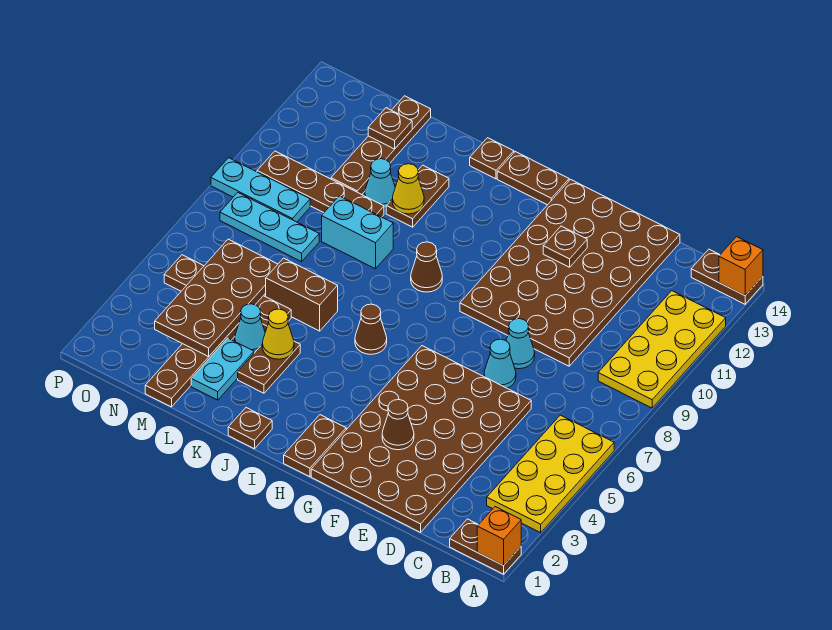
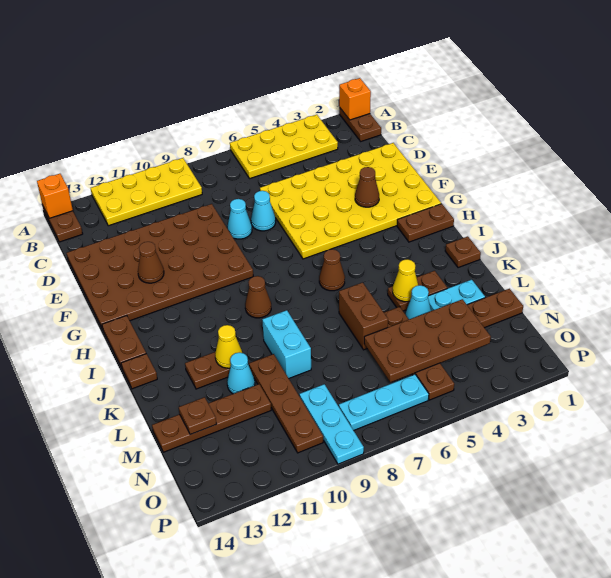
brown 4x6 plate [311,346,531,532] -> yellow 4x6 plate [260,143,441,259]
brown 1x1 plate [543,226,587,267] -> brown 1x1 cone [138,242,164,283]
cyan 1x3 plate [220,193,319,262] -> cyan 1x3 plate turned to [339,374,429,430]

